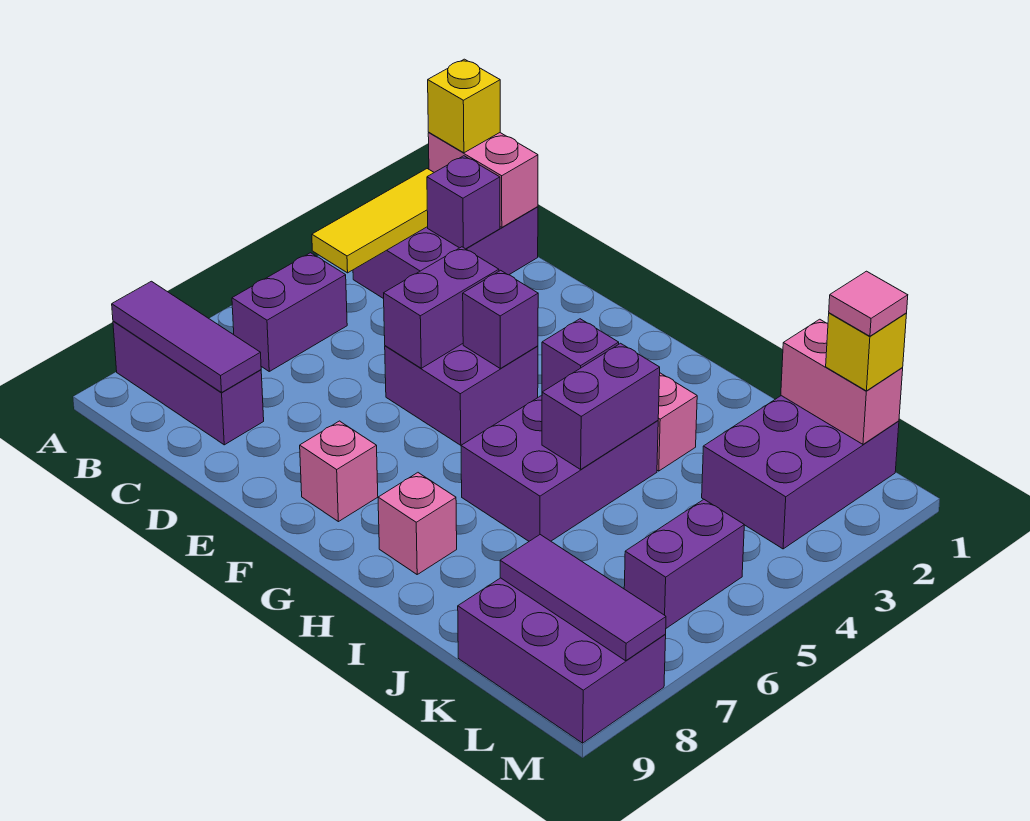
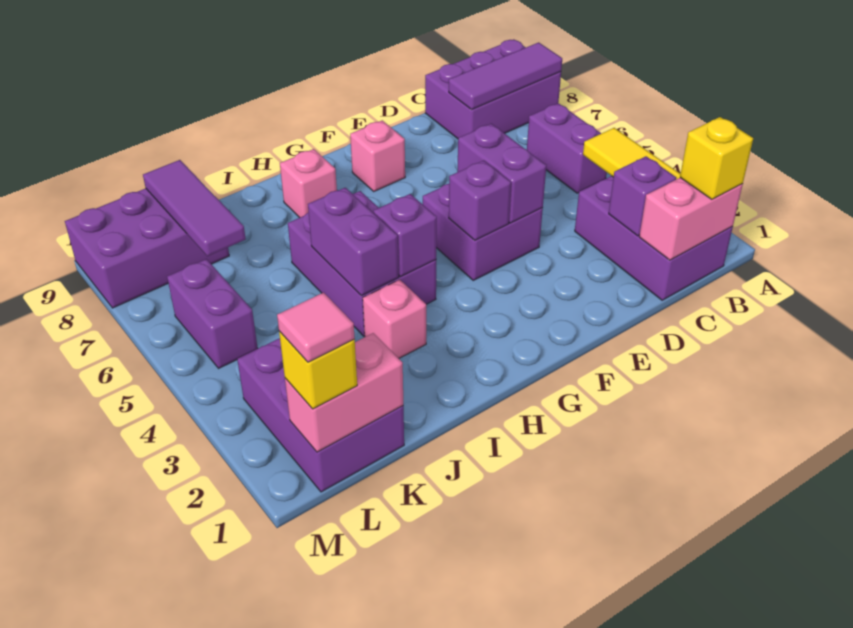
purple 1x3 brick [113,321,264,445] -> purple 2x3 brick [425,39,561,139]
purple 1x3 tile [500,535,666,661] -> purple 1x3 tile turned to [143,160,246,256]

